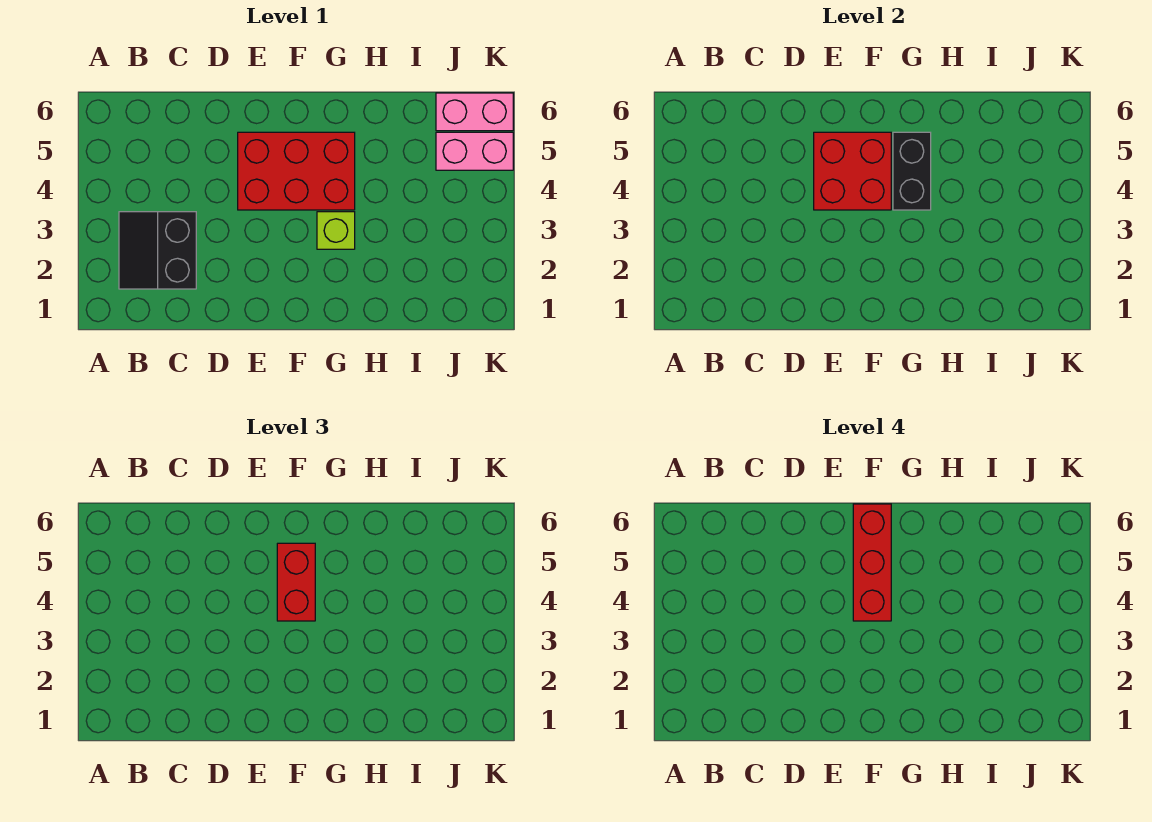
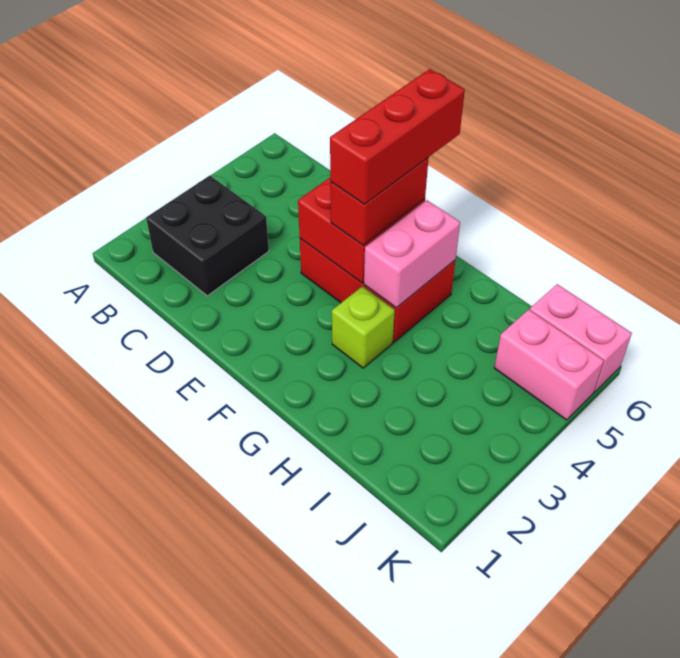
black 2x2 slope [119,212,196,289] -> black 2x2 brick [146,176,269,296]
black 1x2 brick [893,132,931,210] -> pink 1x2 brick [364,200,460,308]

